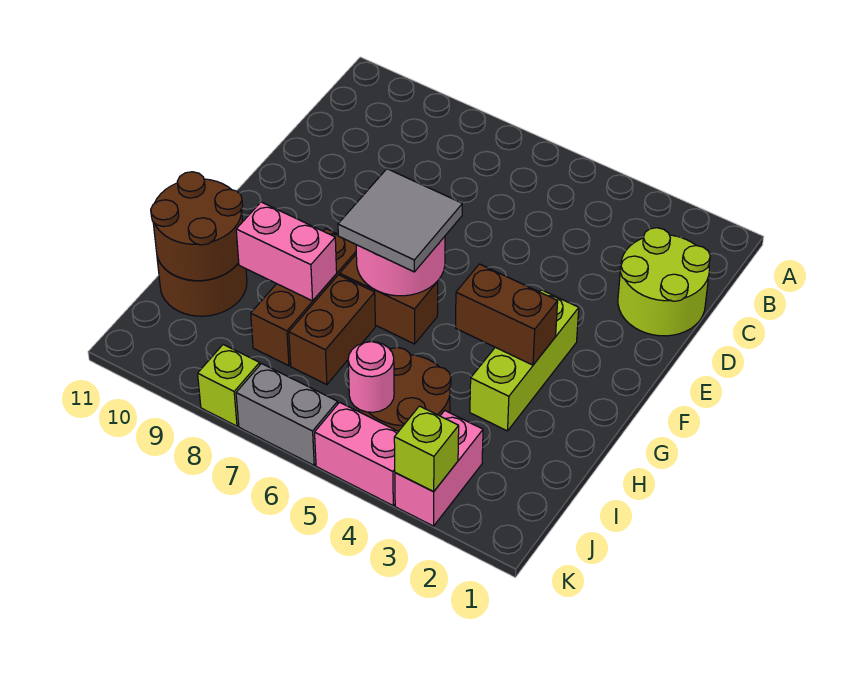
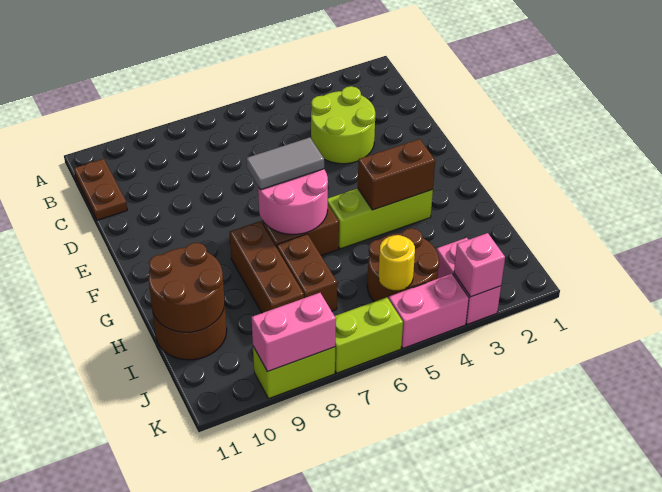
none -> brown 1x2 plate [74,159,127,220]
lime 2x2 round brick [618,228,710,336] -> lime 2x2 round brick moved to [311,86,375,164]
lime 1x3 brick [470,290,579,431] -> lime 1x3 brick turned to [328,189,433,249]
grey 2x2 tile [338,169,462,272] -> grey 1x2 tile [247,137,324,190]
pink 1x2 brick [236,202,337,301] -> pink 1x2 brick moved to [252,293,336,372]
pink 1x1 round brick [348,342,394,412] -> yellow 1x1 round brick [379,235,415,290]
lime 1x1 brick [394,406,459,492] -> pink 1x1 brick [454,233,505,297]
grey 1x2 brick [236,364,338,465] -> lime 1x2 brick [335,297,403,373]
lime 1x1 brick [198,345,260,426] -> lime 1x2 brick [253,347,335,399]

